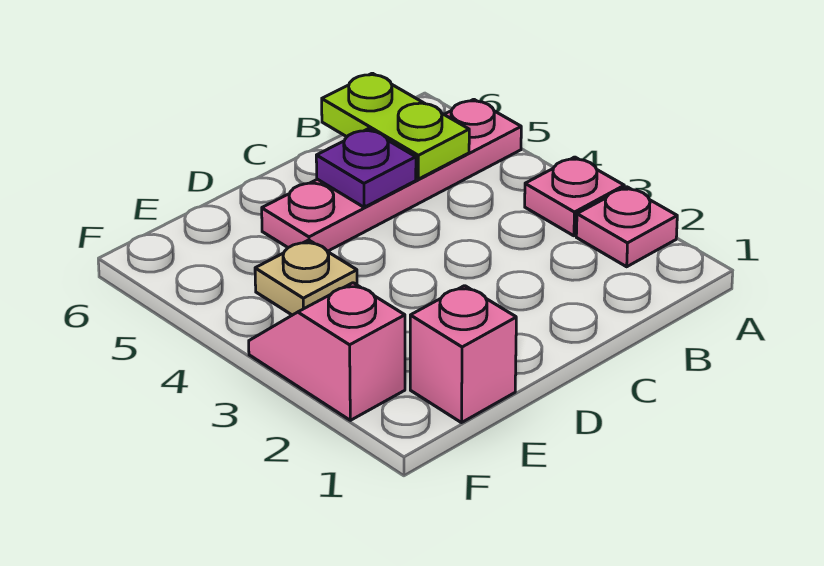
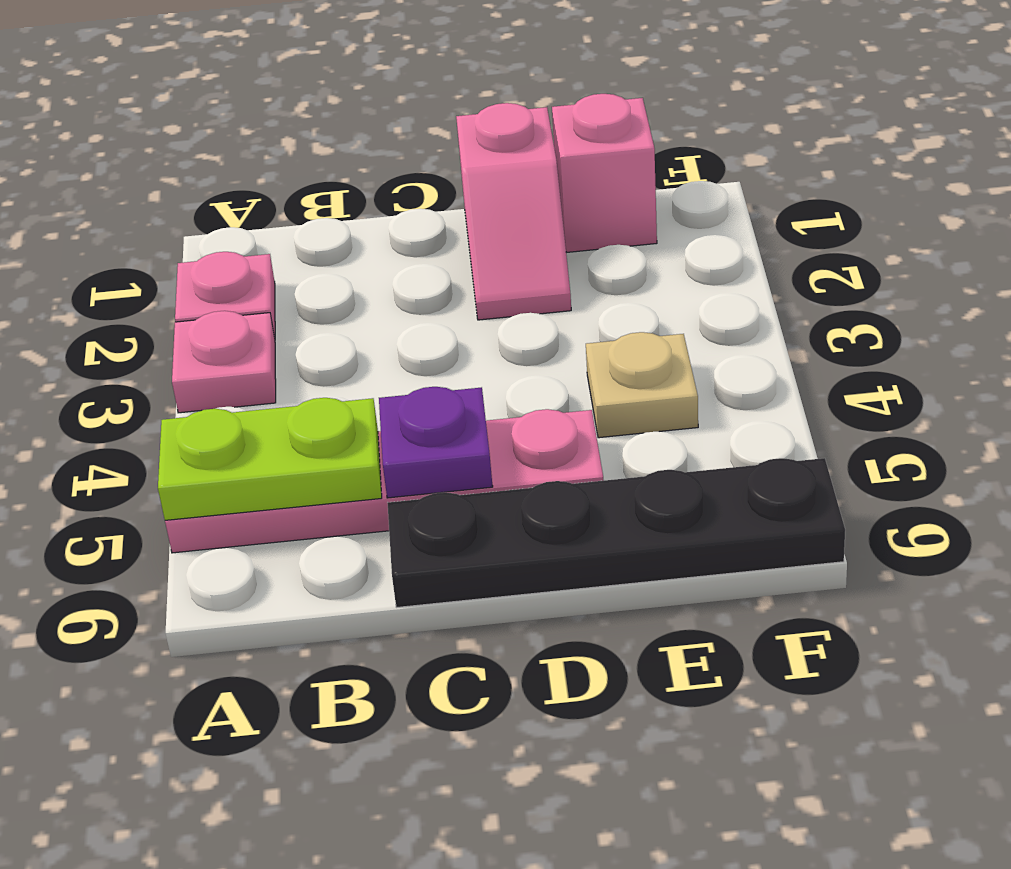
lime 1x2 plate [322,73,469,179] -> lime 1x2 plate turned to [158,398,382,520]
none -> black 1x4 plate [388,458,845,608]
pink 1x2 slope [249,283,405,420] -> pink 1x2 slope moved to [456,103,571,320]

